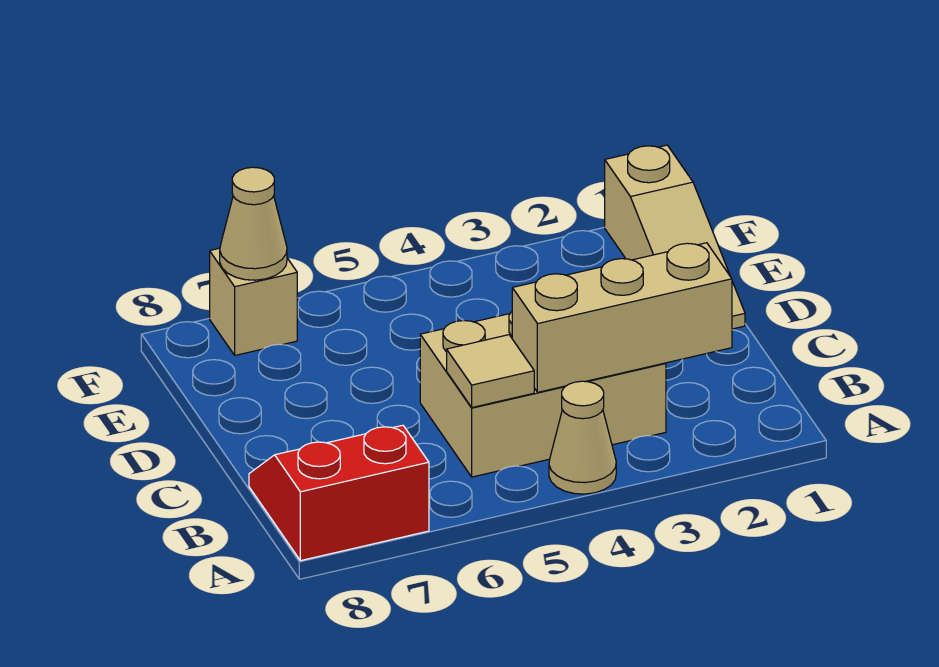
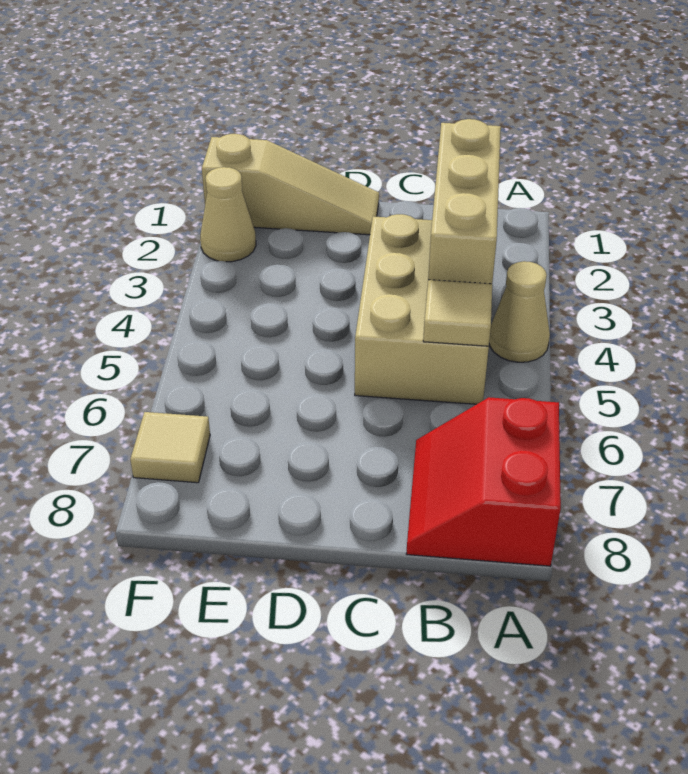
tan 1x1 brick [210,248,297,355] -> tan 1x1 tile [130,412,210,483]
tan 1x1 cone [220,167,287,280] -> tan 1x1 cone moved to [200,167,256,262]

